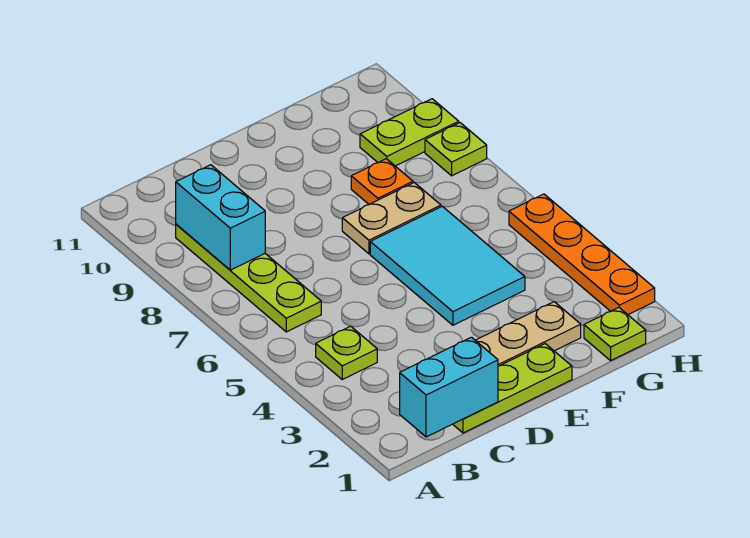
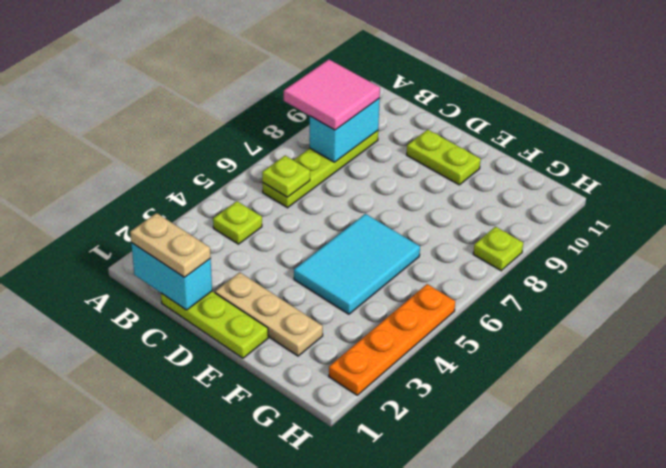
none -> pink 2x2 tile [284,59,380,130]
tan 1x2 plate [342,183,441,254] -> tan 1x2 plate moved to [130,213,211,277]
orange 1x1 plate [351,159,413,204] -> none
lime 1x1 plate [584,308,646,361] -> lime 1x1 plate moved to [262,156,310,197]
lime 1x2 plate [360,99,459,166] -> lime 1x2 plate moved to [407,130,481,185]

